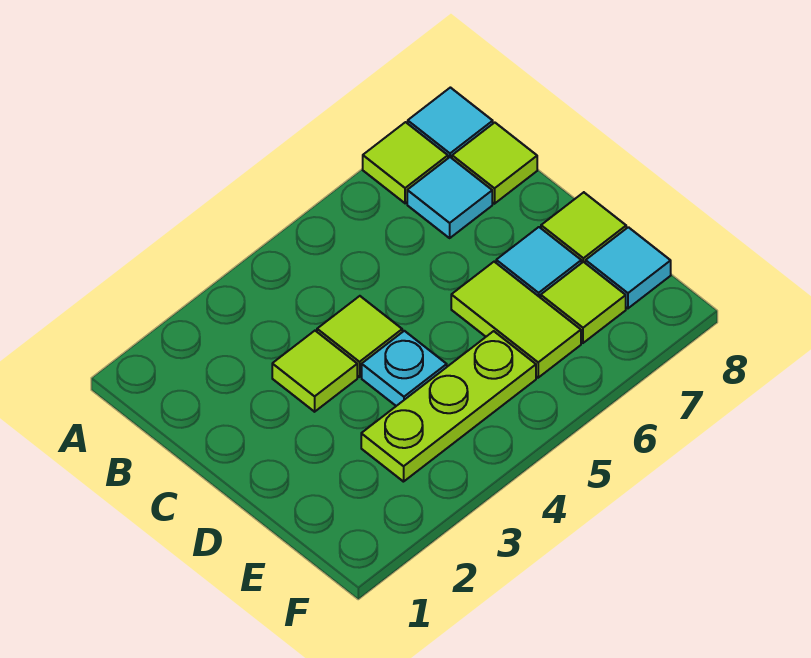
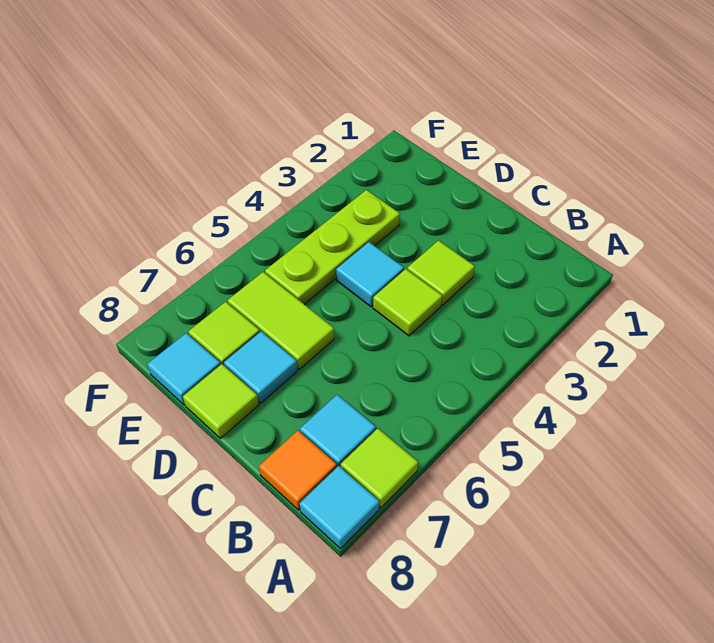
lime 1x1 tile [452,123,537,204] -> orange 1x1 tile [259,431,337,510]
cyan 1x1 plate [362,331,447,406] -> cyan 1x1 tile [336,242,404,307]

